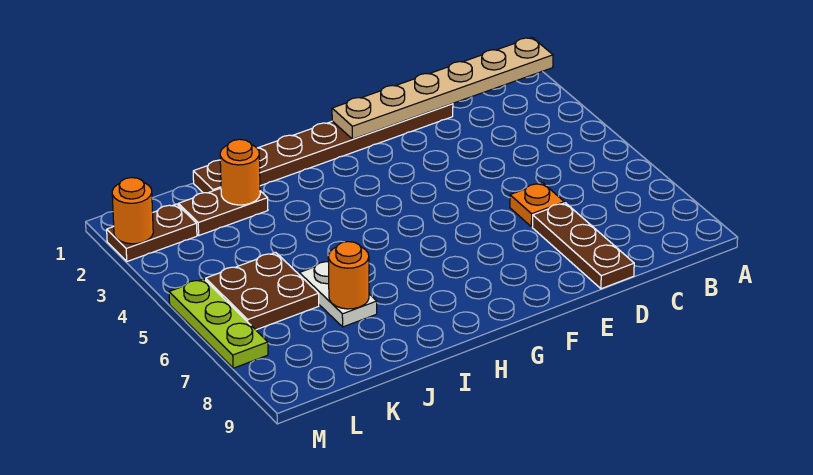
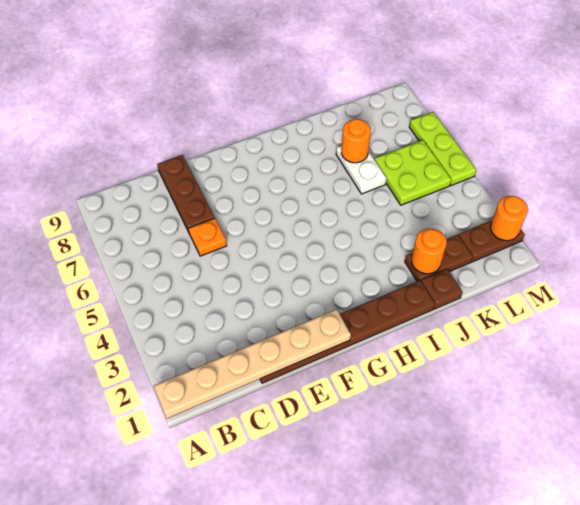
brown 2x2 plate [206,253,319,330] -> lime 2x2 plate [375,140,452,205]

